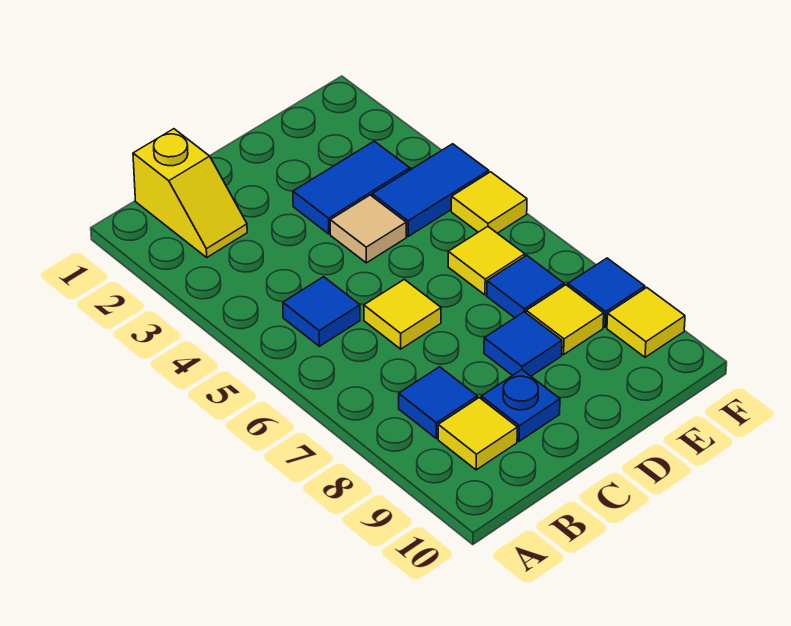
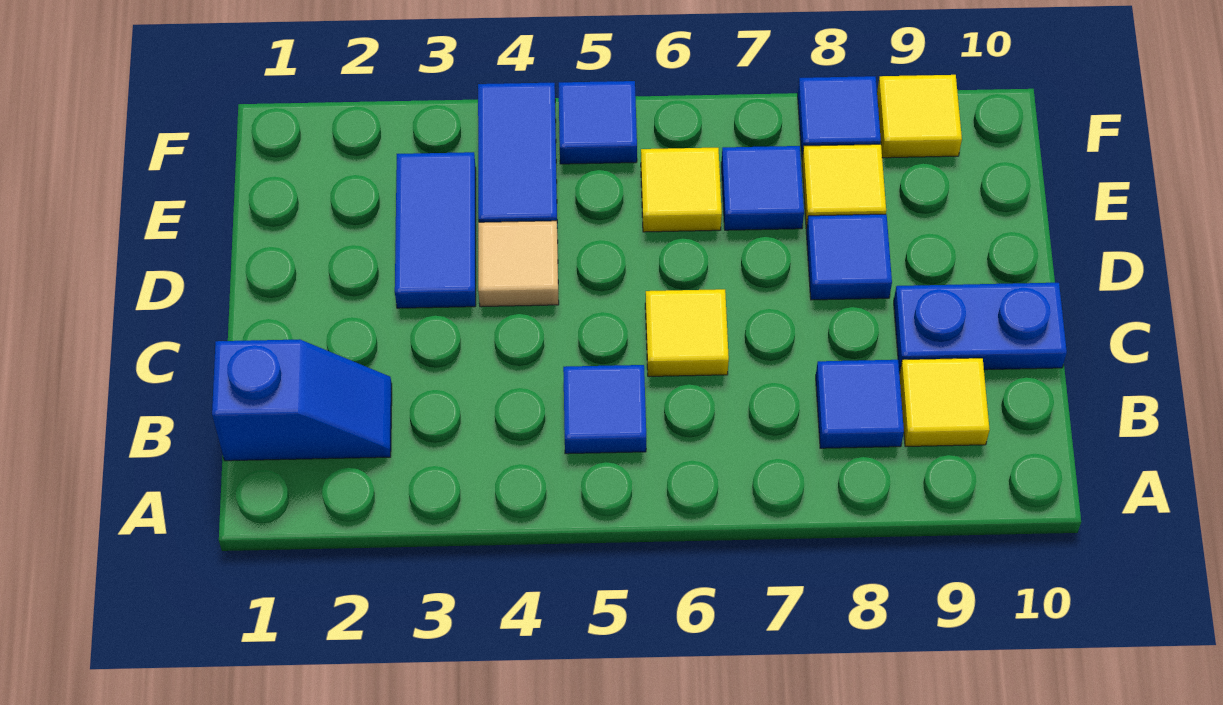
yellow 1x2 slope [133,129,247,257] -> blue 1x2 slope [212,339,392,461]
blue 1x1 plate [481,370,560,441] -> blue 1x2 plate [894,283,1067,371]
yellow 1x1 tile [451,172,527,233] -> blue 1x1 tile [559,81,637,164]

